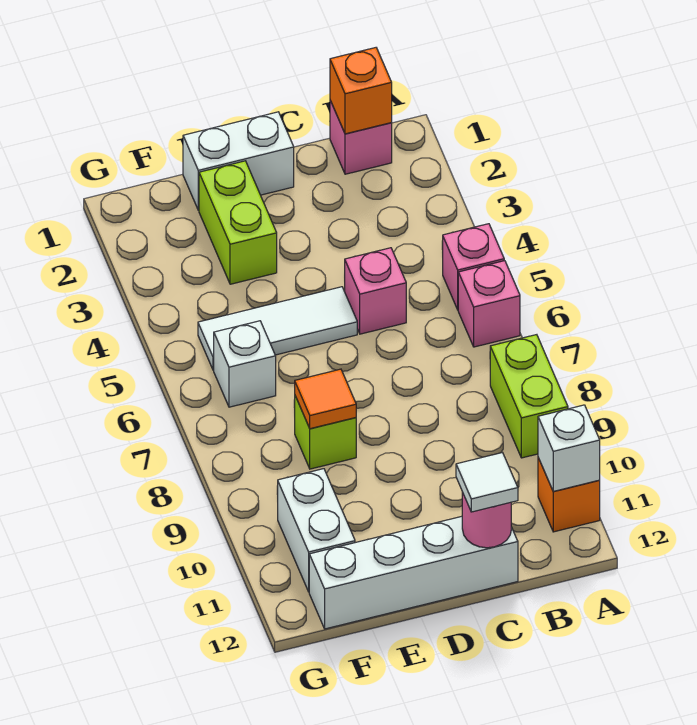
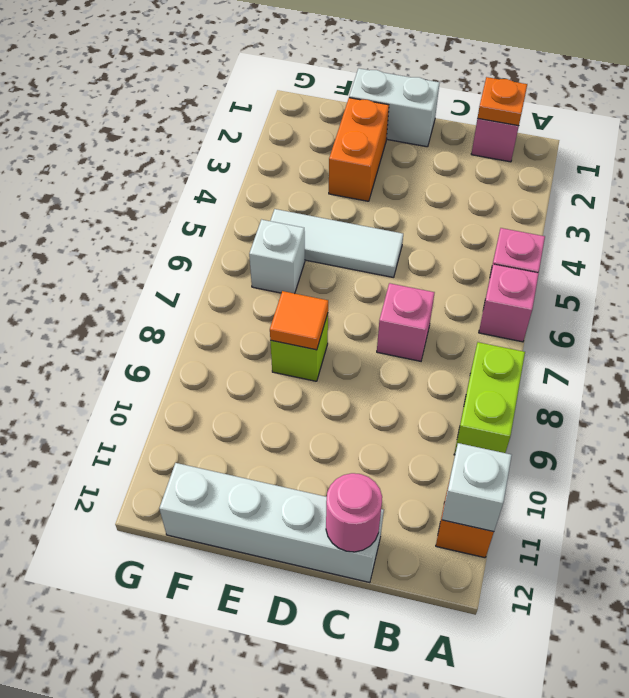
orange 1x1 brick [330,48,392,134] -> orange 1x1 plate [478,77,527,126]
pink 1x1 brick [345,248,406,334] -> pink 1x1 brick moved to [377,283,435,361]
white 1x1 tile [456,453,518,512] -> none
lime 1x2 brick [199,161,277,284] -> orange 1x2 brick [329,98,389,201]
white 1x2 brick [278,469,355,592] -> none

